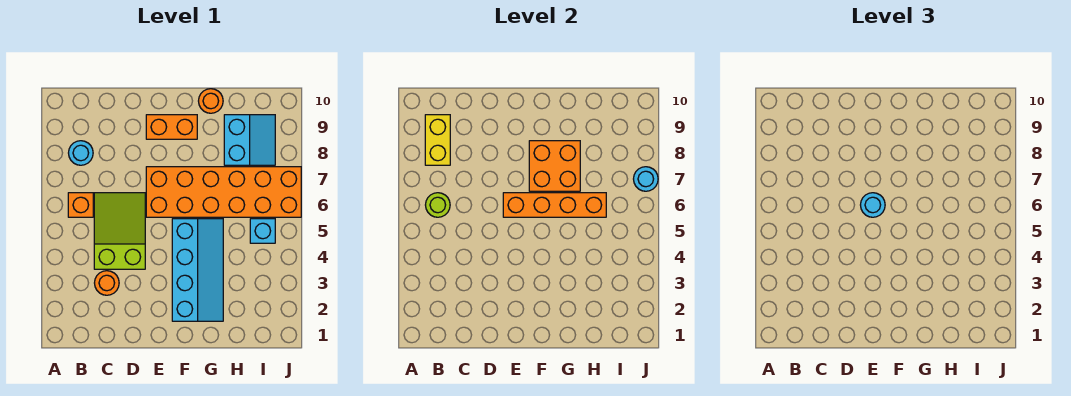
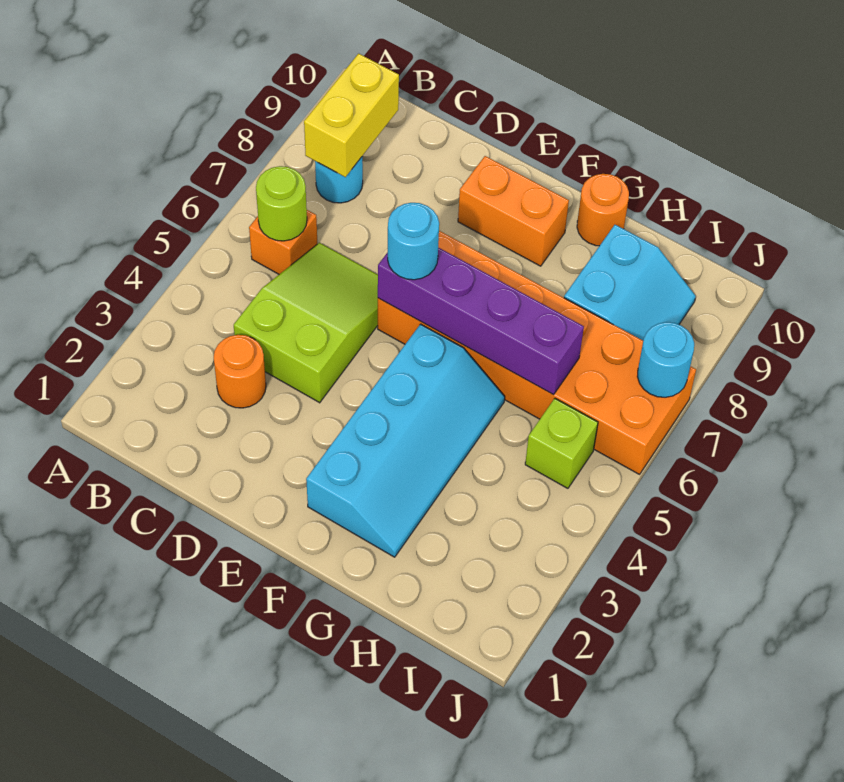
orange 1x4 brick [503,193,606,217] -> purple 1x4 brick [378,248,584,395]
orange 2x2 brick [529,141,580,191] -> none
cyan 1x1 brick [250,219,275,243] -> lime 1x1 brick [525,398,598,488]

